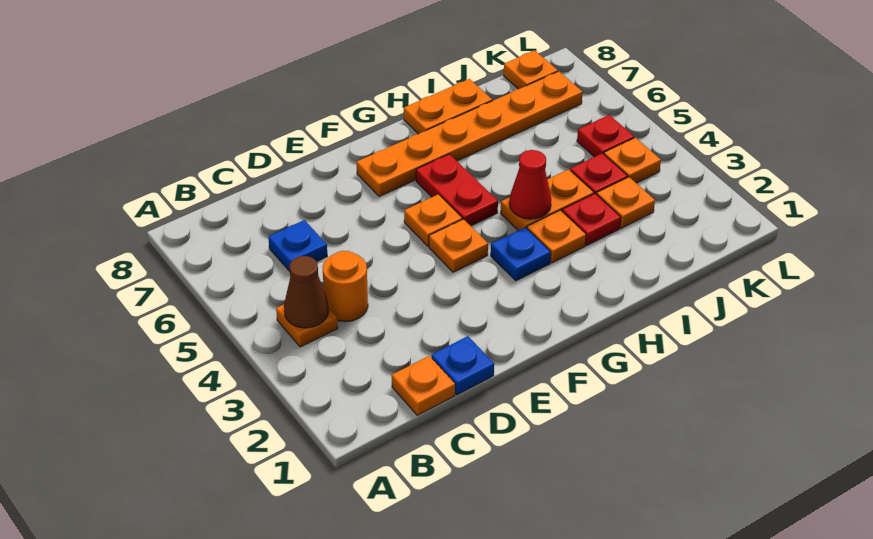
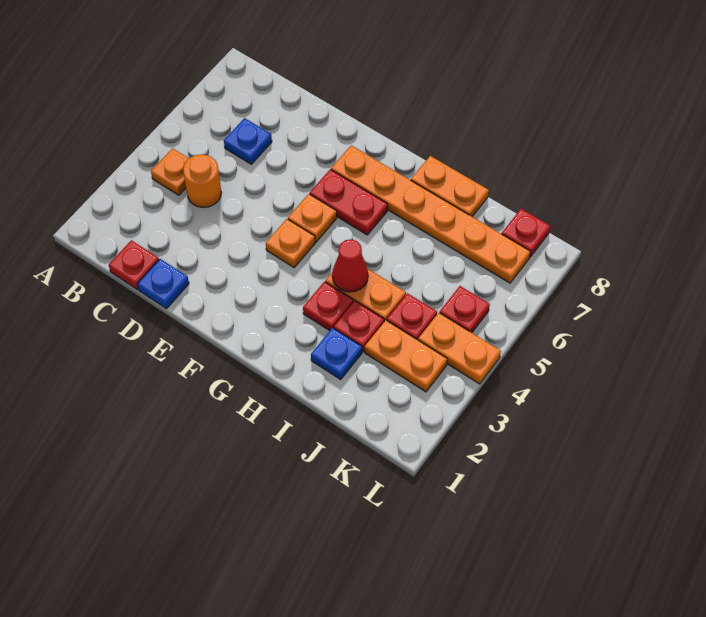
brown 1x1 cone [284,256,329,328] -> none
orange 1x1 plate [392,356,455,415] -> red 1x1 plate [109,240,159,290]
blue 1x1 plate [491,227,551,281] -> blue 1x1 plate moved to [311,328,362,379]
red 1x2 plate [416,154,498,226] -> red 1x2 plate turned to [310,169,388,235]
orange 1x1 plate [527,210,586,263] -> red 1x1 plate [303,282,353,331]
orange 1x1 plate [597,177,655,228] -> orange 1x2 plate [365,320,447,392]
orange 1x1 plate [604,138,661,183] -> orange 1x2 plate [418,313,501,384]
orange 1x1 plate [504,50,558,89] -> red 1x1 plate [502,209,550,257]

